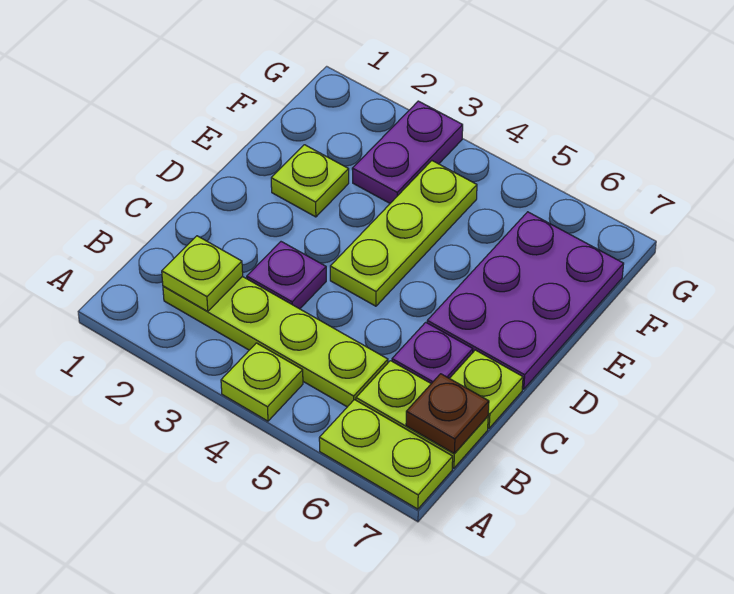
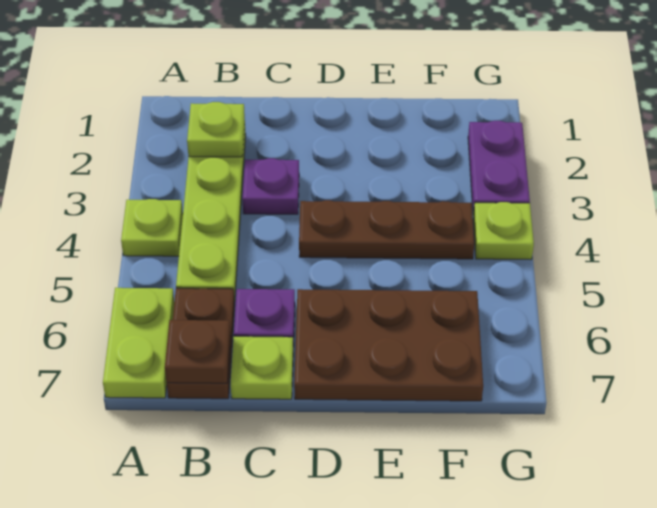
lime 1x2 plate [356,361,488,468] -> brown 1x2 plate [167,288,235,399]
lime 1x3 plate [330,161,477,306] -> brown 1x3 plate [299,200,474,259]
purple 2x3 plate [427,212,624,389] -> brown 2x3 plate [294,289,483,401]
lime 1x1 plate [271,145,349,217] -> lime 1x1 plate moved to [473,202,534,260]
purple 1x2 plate [352,101,463,203] -> purple 1x2 plate turned to [468,121,530,214]

